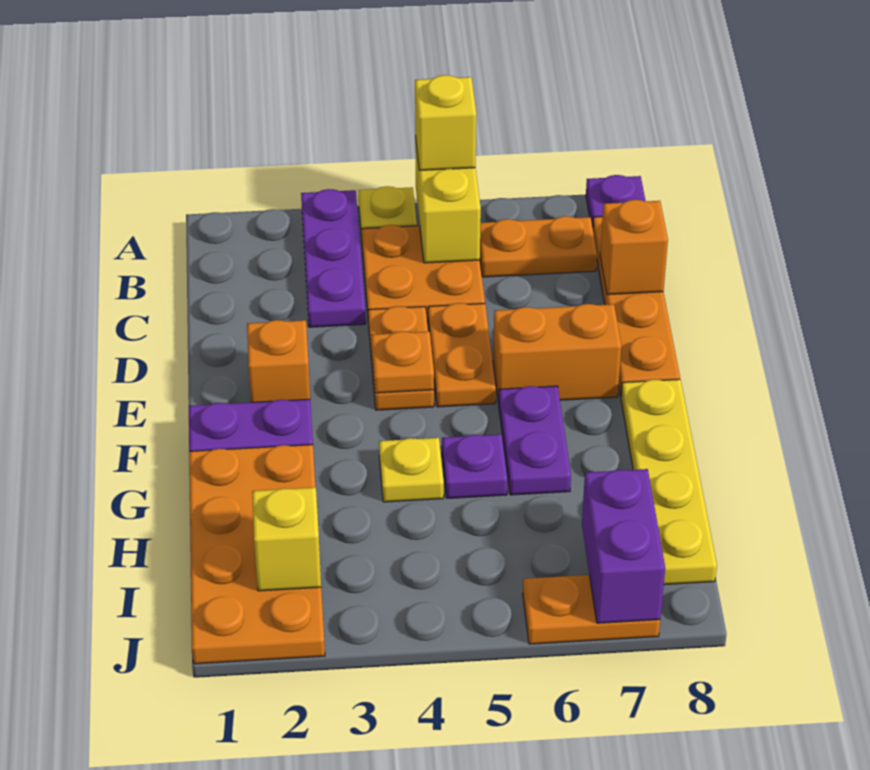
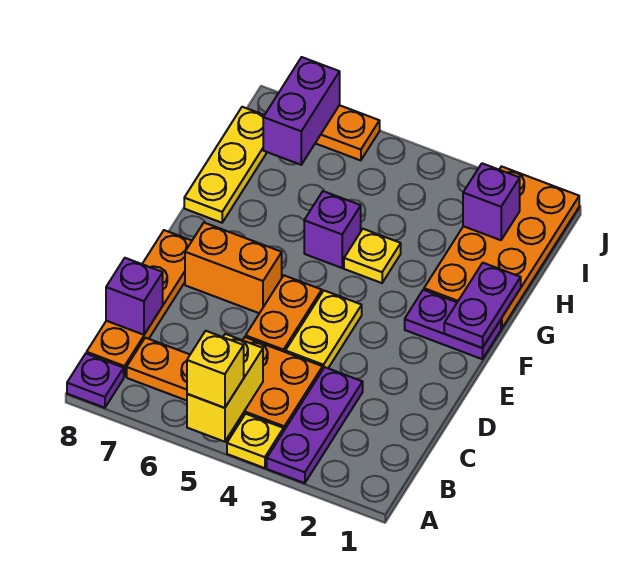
orange 1x1 brick [600,200,668,295] -> purple 1x1 brick [106,258,163,335]
orange 1x2 plate [368,306,434,410] -> yellow 1x2 plate [285,291,362,369]
orange 1x1 brick [247,320,310,402] -> none
orange 1x1 plate [371,331,434,393] -> none
purple 1x2 plate [499,386,571,495] -> purple 1x2 plate moved to [444,263,521,348]
yellow 1x4 plate [621,379,717,585] -> yellow 1x3 plate [184,107,267,223]
purple 1x1 plate [442,434,507,498] -> purple 1x1 brick [304,191,361,268]
yellow 1x1 brick [252,487,321,591] -> purple 1x1 brick [463,163,520,240]

